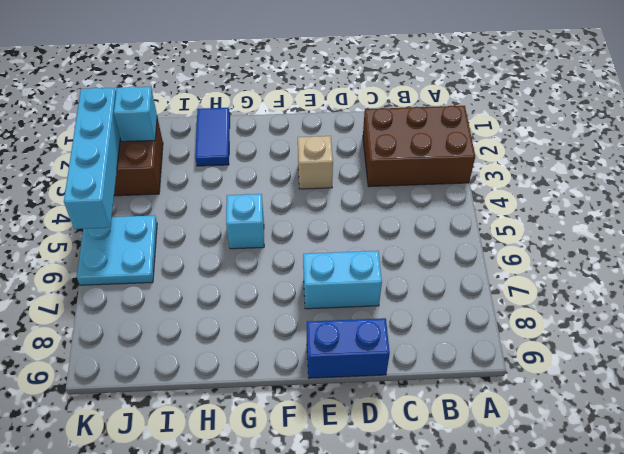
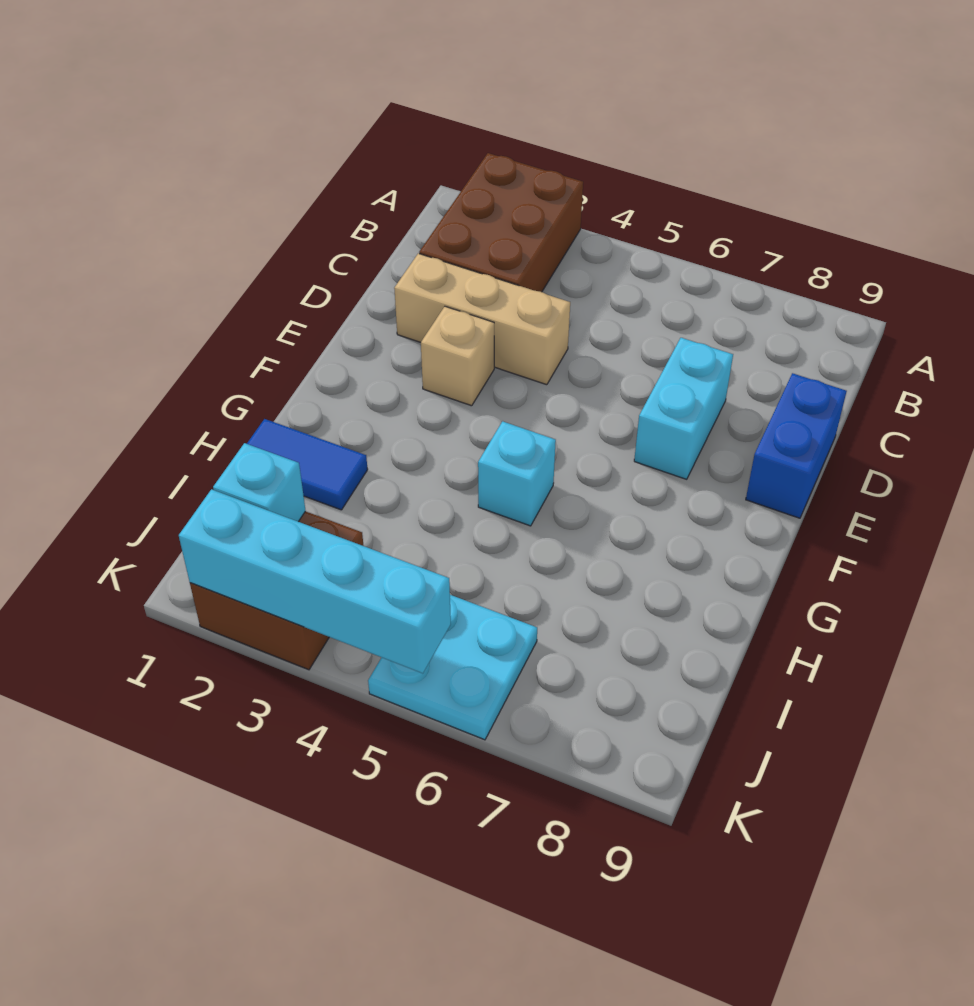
none -> tan 1x3 brick [394,253,570,385]

